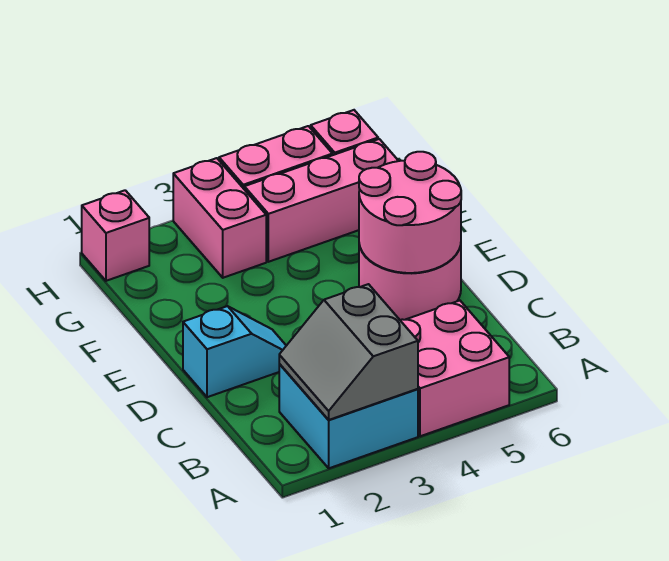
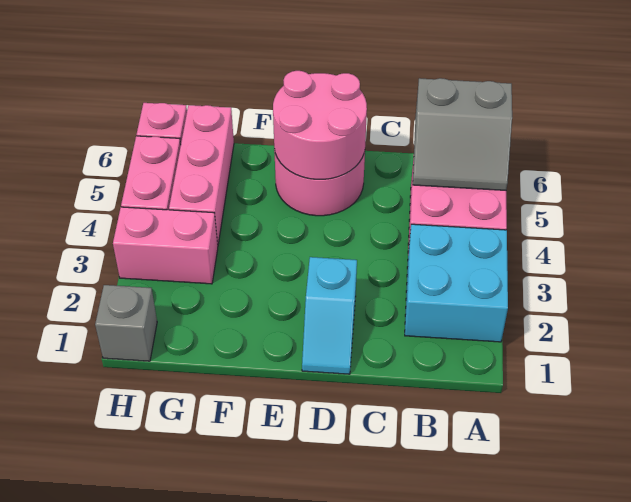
grey 2x2 slope [279,284,418,420] -> grey 2x2 slope moved to [413,78,512,190]
cyan 1x2 slope [183,306,286,397] -> cyan 1x2 slope turned to [302,257,357,374]
pink 1x1 brick [82,190,149,281] -> grey 1x1 brick [95,285,157,361]

